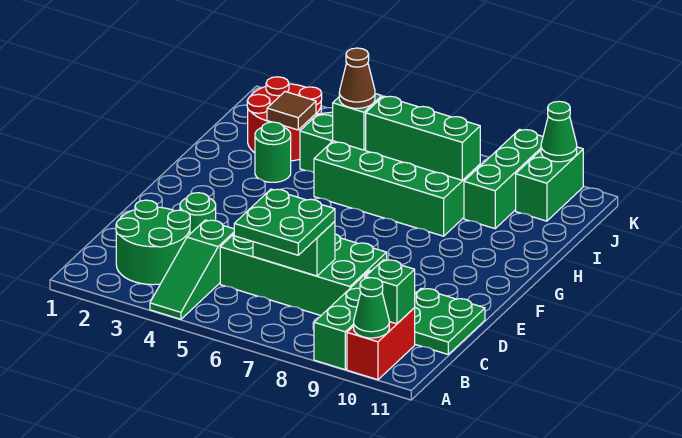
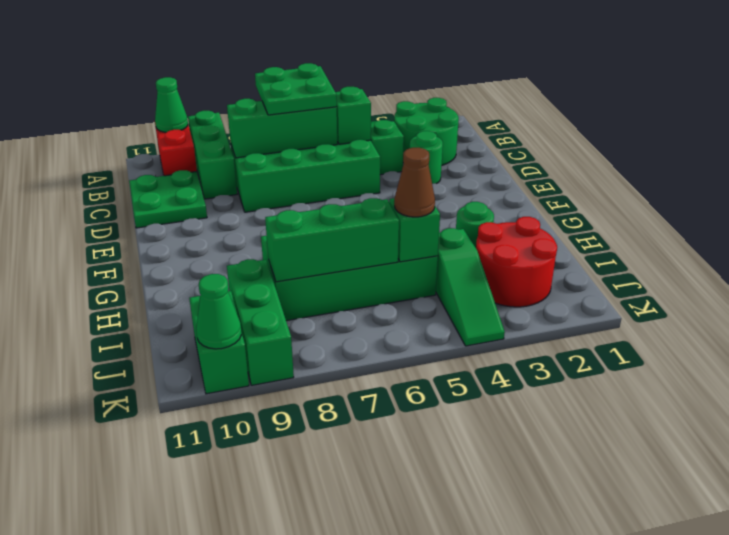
green 1x1 brick [366,260,415,324] -> green 1x1 brick moved to [336,87,371,144]
green 1x2 brick [253,222,335,276] -> green 1x3 brick [227,99,337,158]
brown 1x1 tile [267,92,316,130] -> none

